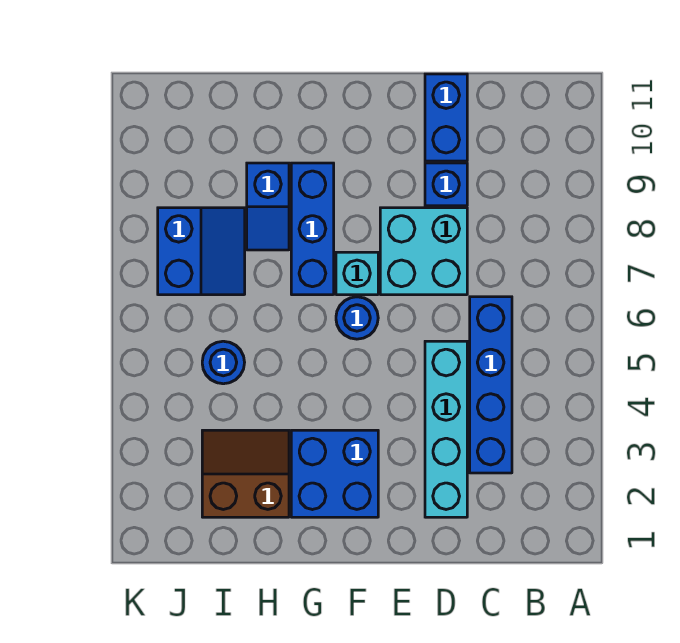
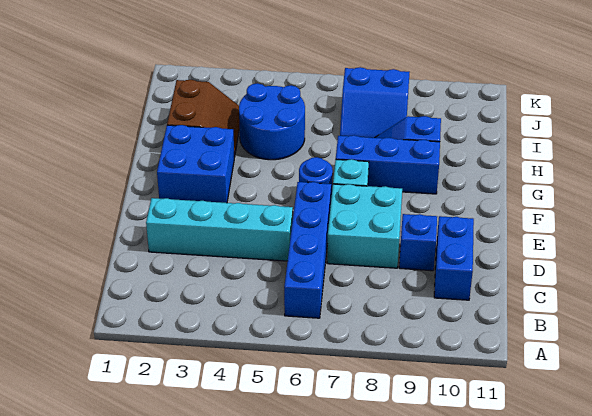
blue 1x4 brick [470,297,512,473] -> blue 1x4 brick turned to [284,182,331,318]
blue 1x2 brick [425,74,467,161] -> blue 1x2 brick turned to [434,216,474,300]
blue 1x1 round brick [202,341,245,384] -> blue 2x2 round brick [239,83,305,160]

